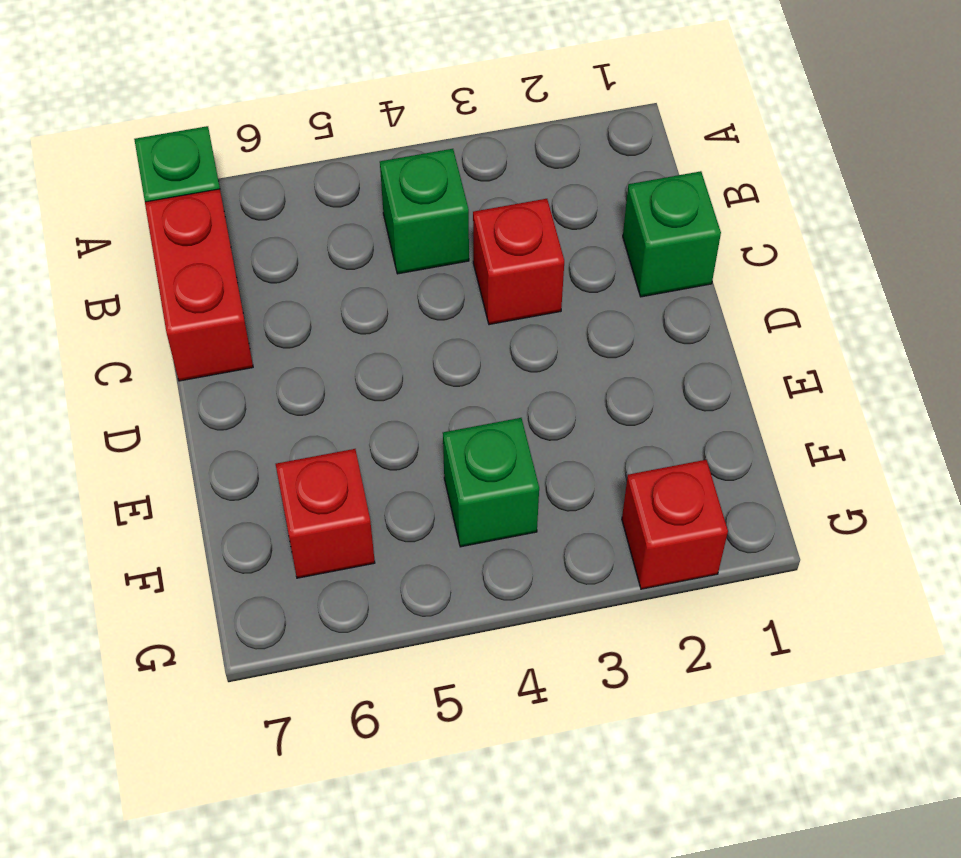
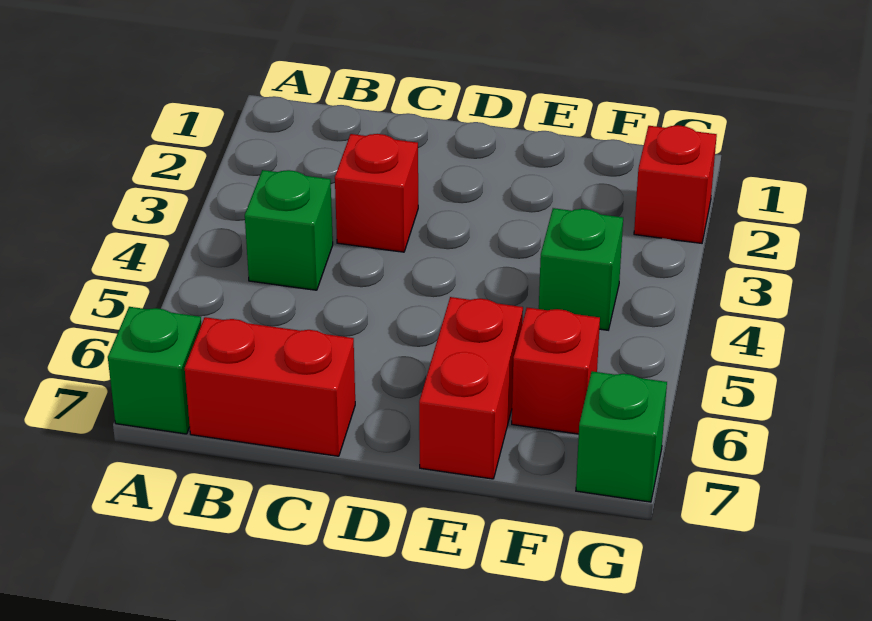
green 1x1 brick [623,171,721,297] -> green 1x1 brick moved to [576,371,667,502]
none -> red 1x2 brick [419,297,523,479]

